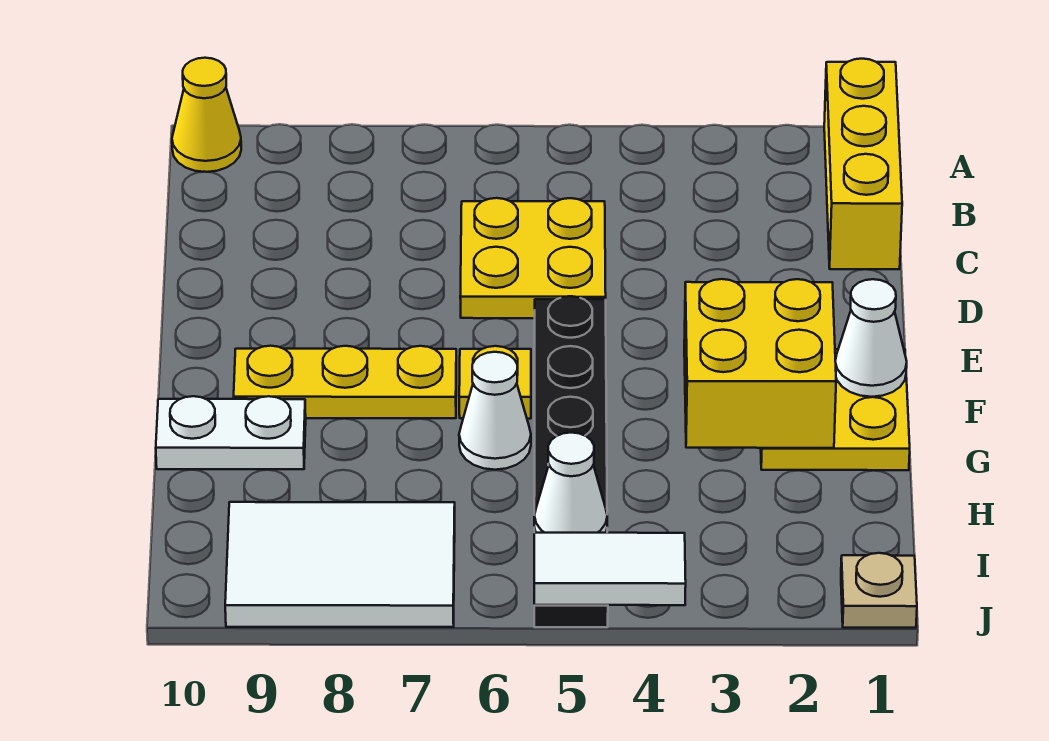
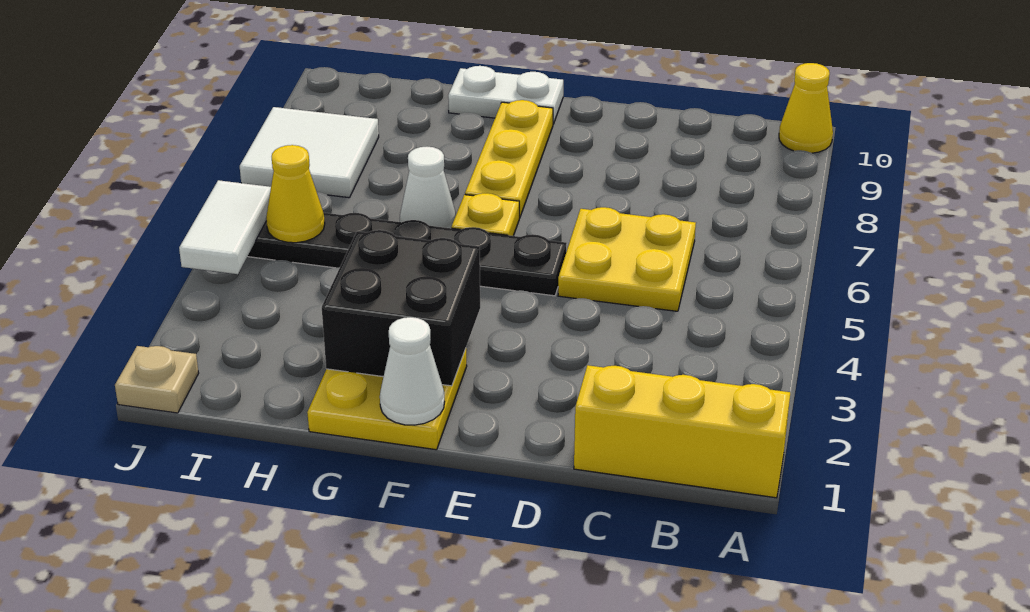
yellow 2x2 brick [684,279,836,448] -> black 2x2 brick [322,230,480,386]
white 1x2 plate [156,396,306,469] -> white 1x2 plate turned to [448,66,563,124]
white 1x1 cone [534,433,607,533] -> yellow 1x1 cone [266,145,325,243]
white 2x3 tile [225,502,455,627] -> white 2x2 tile [240,107,379,198]

